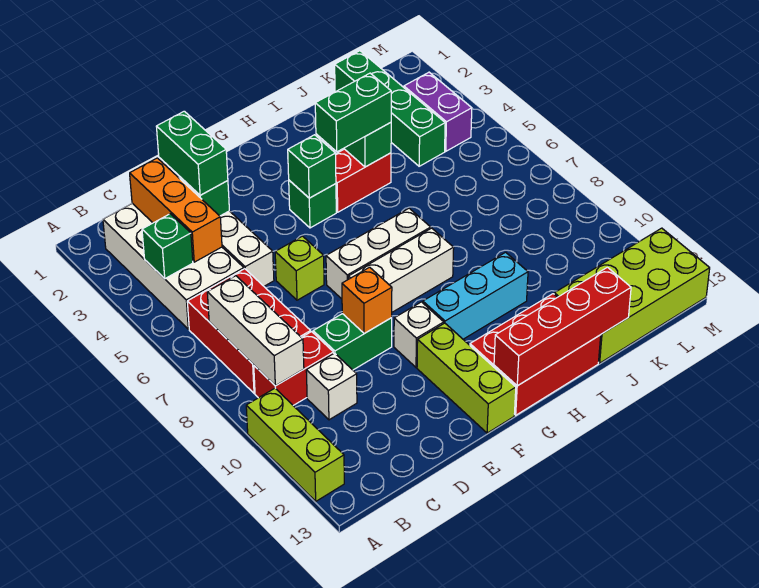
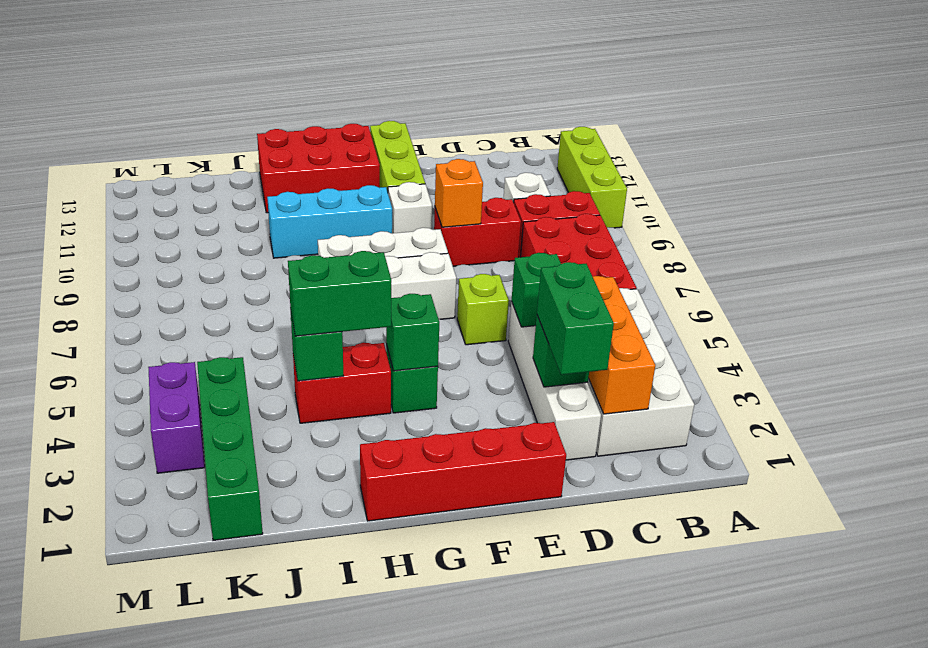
green 1x1 brick [142,214,193,279] -> green 1x1 brick moved to [511,253,561,327]
white 1x3 brick [207,276,304,386] -> none
green 1x2 brick [313,314,392,370] -> red 1x2 brick [434,198,521,266]
red 1x4 brick [494,267,631,386] -> red 1x4 brick moved to [360,422,566,521]
lime 2x4 brick [554,228,710,363] -> none

